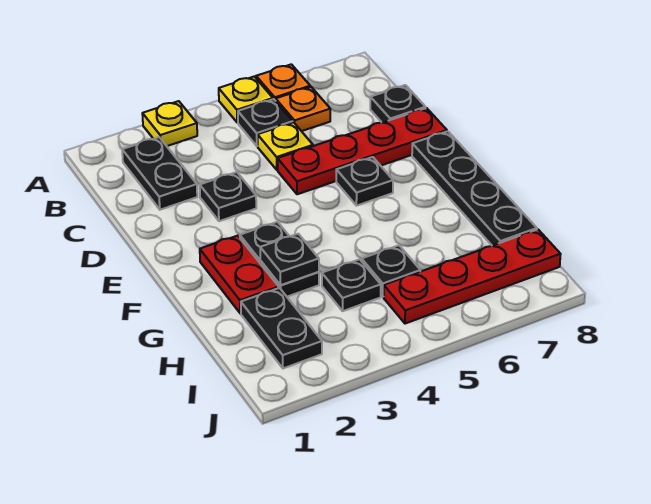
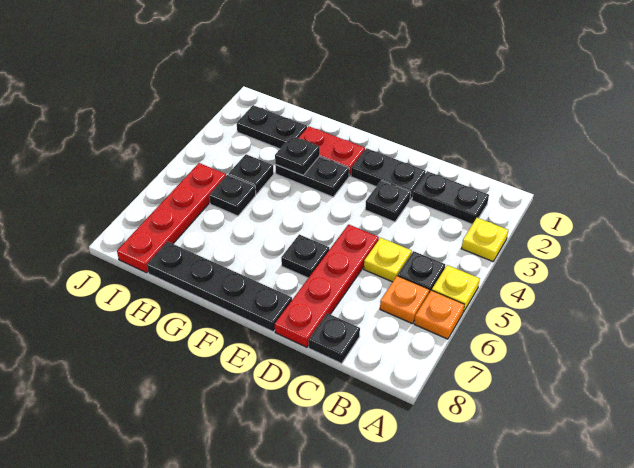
none -> black 1x2 plate [351,148,426,200]

